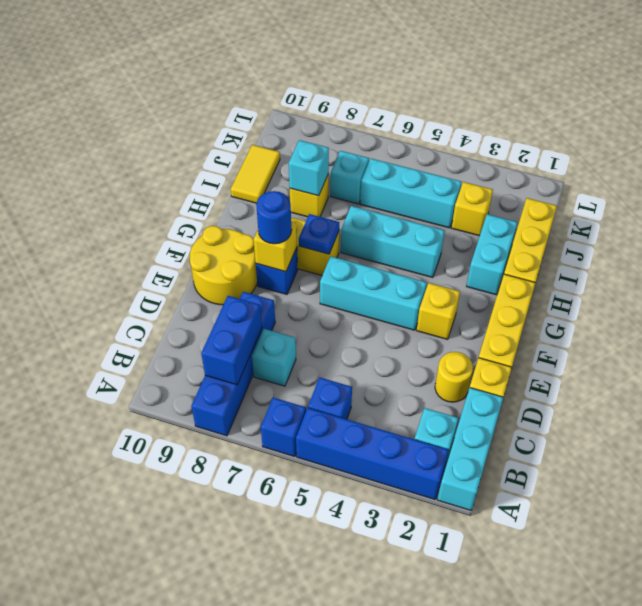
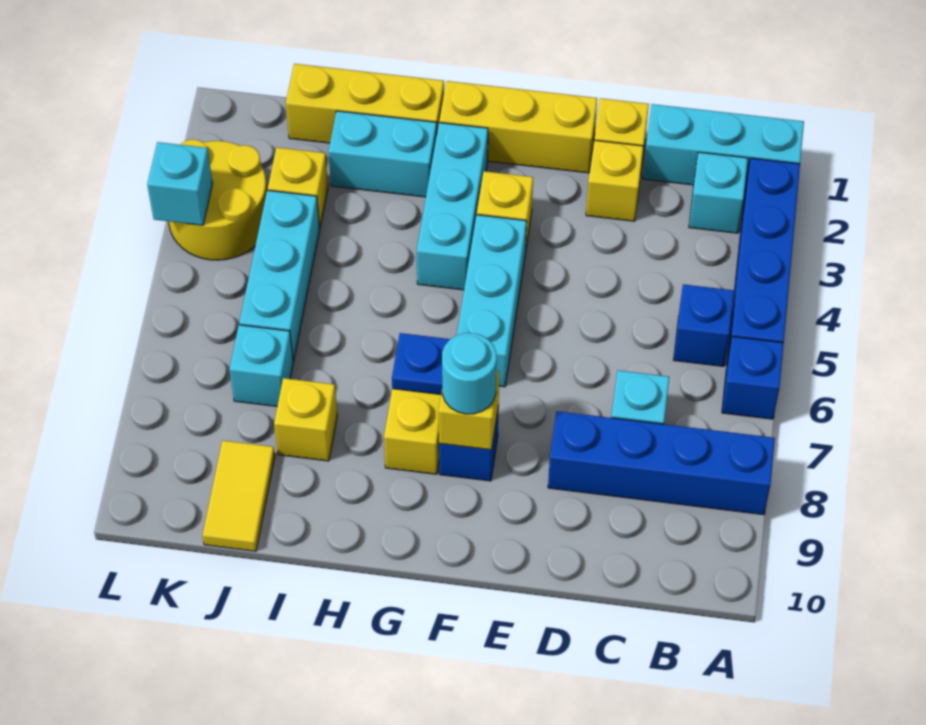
blue 1x2 brick [201,296,262,385] -> none
yellow 1x1 round brick [435,352,473,402] -> yellow 1x1 brick [586,140,643,221]
yellow 2x2 round brick [190,226,257,305] -> yellow 2x2 round brick moved to [168,139,267,260]
blue 1x1 round brick [256,191,292,244] -> cyan 1x1 round brick [442,333,497,414]
cyan 1x3 brick [341,206,444,278] -> cyan 1x3 brick moved to [417,123,488,290]
cyan 1x1 brick [289,140,329,196] -> cyan 1x1 brick moved to [147,142,213,225]
yellow 1x2 tile [231,145,280,203] -> yellow 1x2 tile turned to [203,440,275,551]

